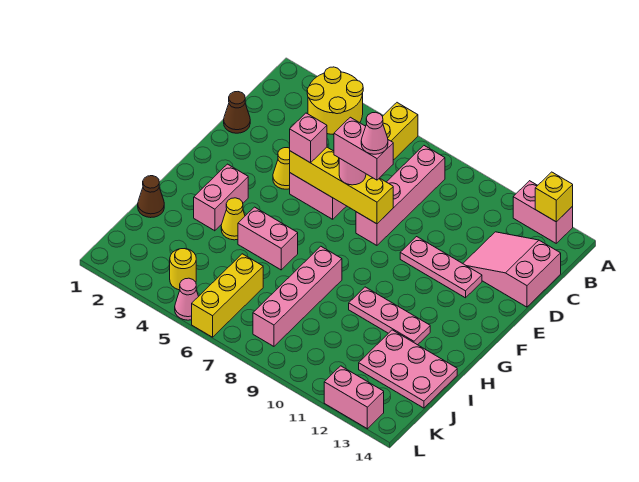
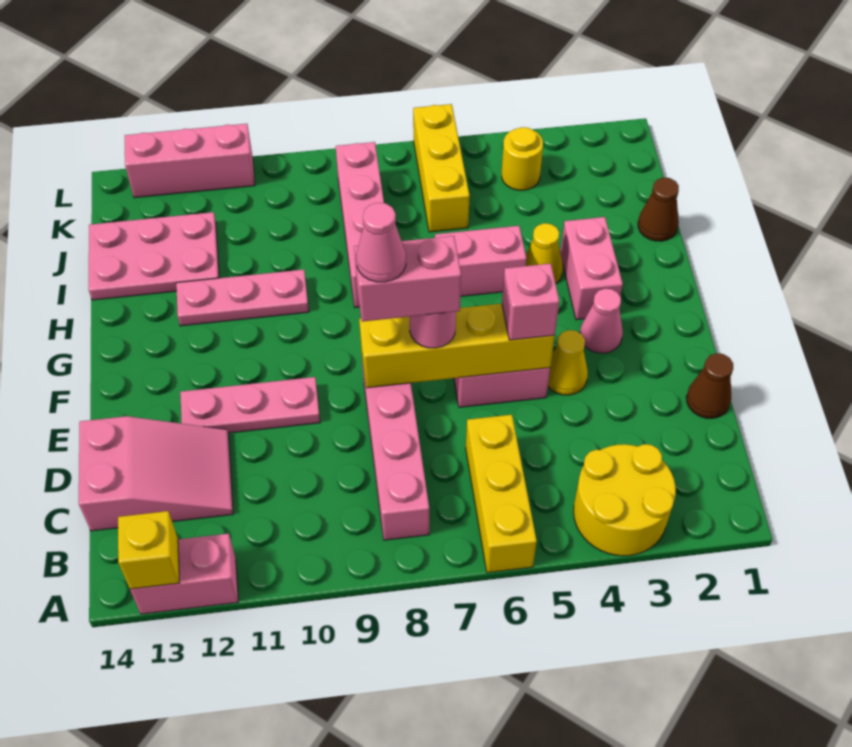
pink 1x1 cone [175,278,199,320] -> pink 1x1 cone moved to [580,289,623,353]
pink 1x2 brick [324,366,384,429] -> pink 1x3 brick [125,124,255,198]

